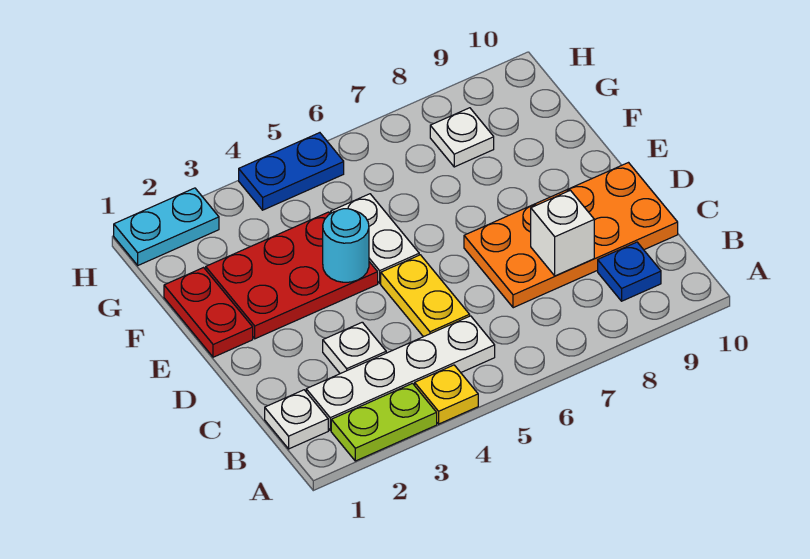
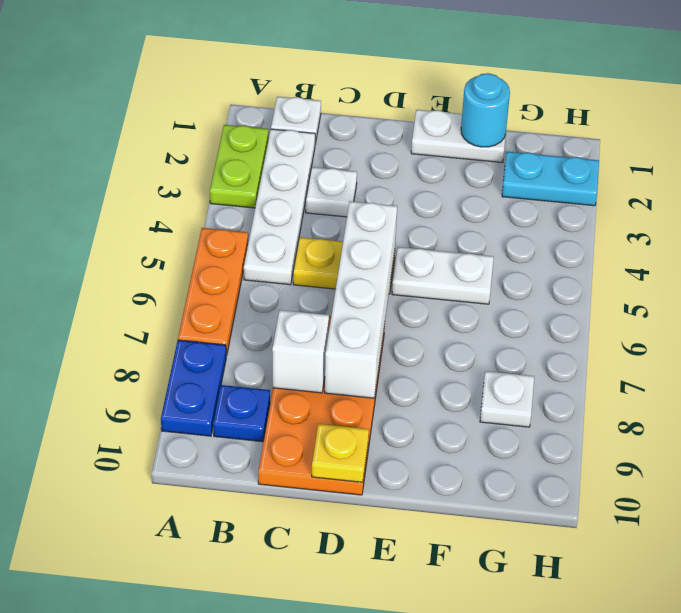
yellow 1x1 plate [415,365,478,424] -> yellow 1x1 plate moved to [312,424,369,482]
none -> orange 1x3 plate [178,228,248,356]
none -> white 1x4 brick [325,201,397,398]
red 1x2 plate [164,268,253,357] -> white 1x2 plate [411,110,506,163]
red 2x3 plate [206,212,378,339] -> none
cyan 1x1 round brick [323,209,369,282] -> cyan 1x1 round brick moved to [461,73,510,147]
cyan 1x2 plate [114,188,219,265] -> cyan 1x2 plate turned to [502,152,599,206]
blue 1x2 plate [239,133,344,210] -> blue 1x2 plate moved to [161,340,226,436]

